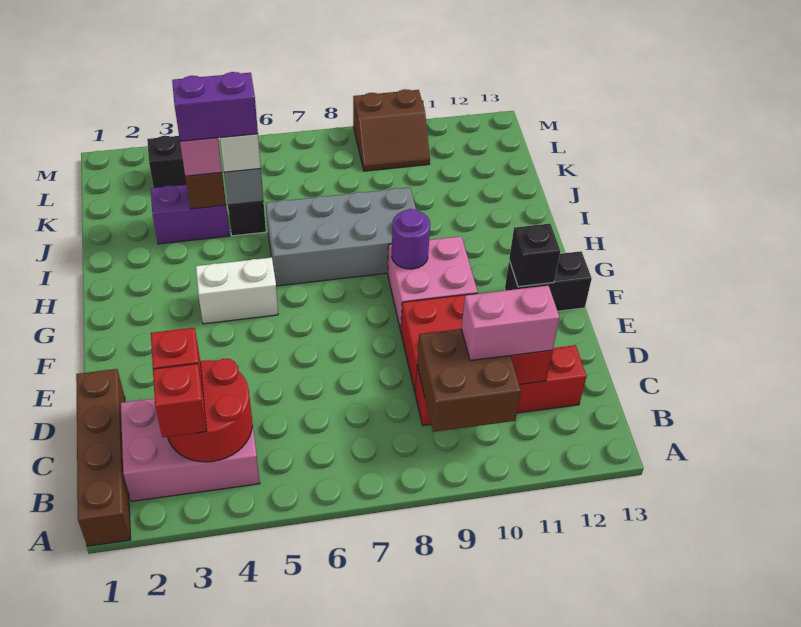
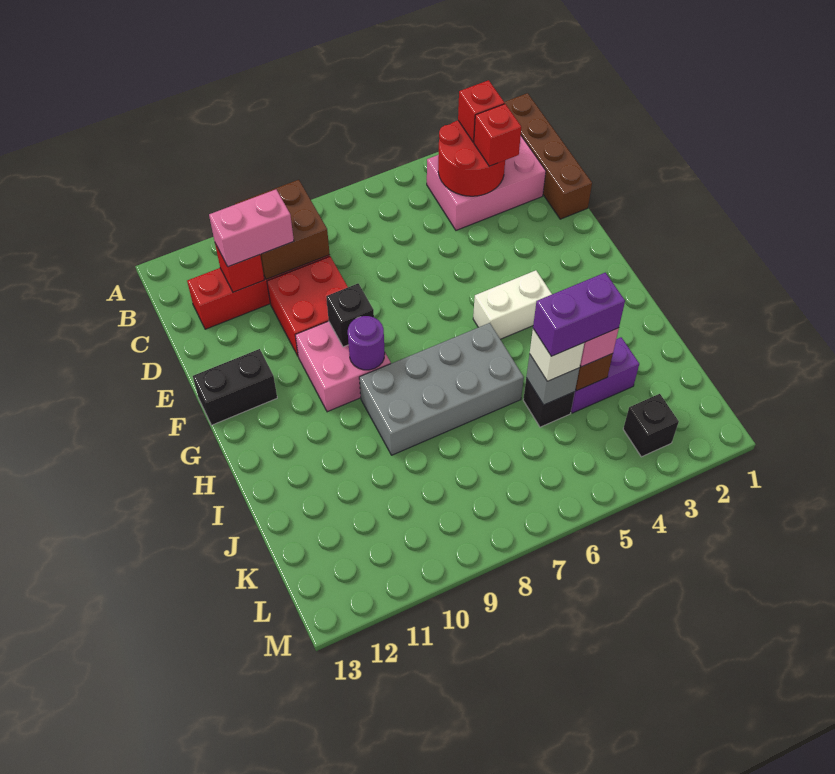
black 1x1 brick [509,224,560,287] -> black 1x1 brick moved to [326,284,374,347]
brown 2x2 slope [353,89,430,171] -> none

